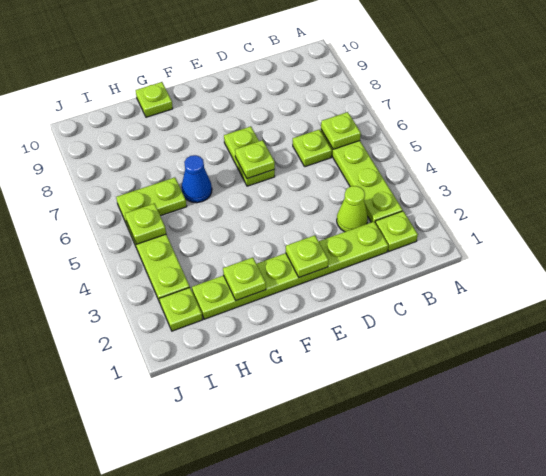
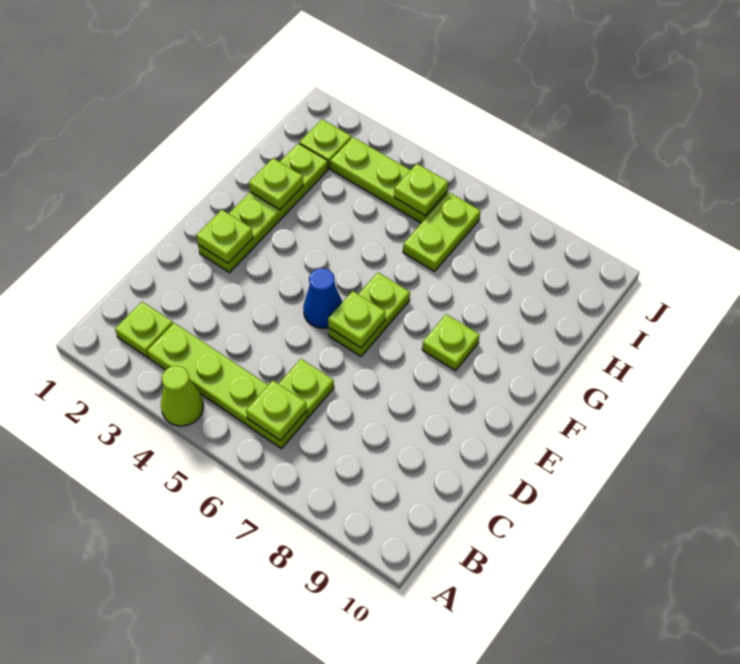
lime 1x6 plate [192,222,388,319] -> lime 1x4 plate [198,143,328,273]
lime 1x1 cone [337,186,368,232] -> lime 1x1 cone moved to [161,366,203,426]
lime 1x2 plate [224,126,275,186] -> lime 1x2 plate turned to [329,273,410,356]
blue 1x1 cone [181,155,212,203] -> blue 1x1 cone moved to [303,268,342,328]
lime 1x1 plate [136,82,173,117] -> lime 1x1 plate moved to [422,314,480,371]

